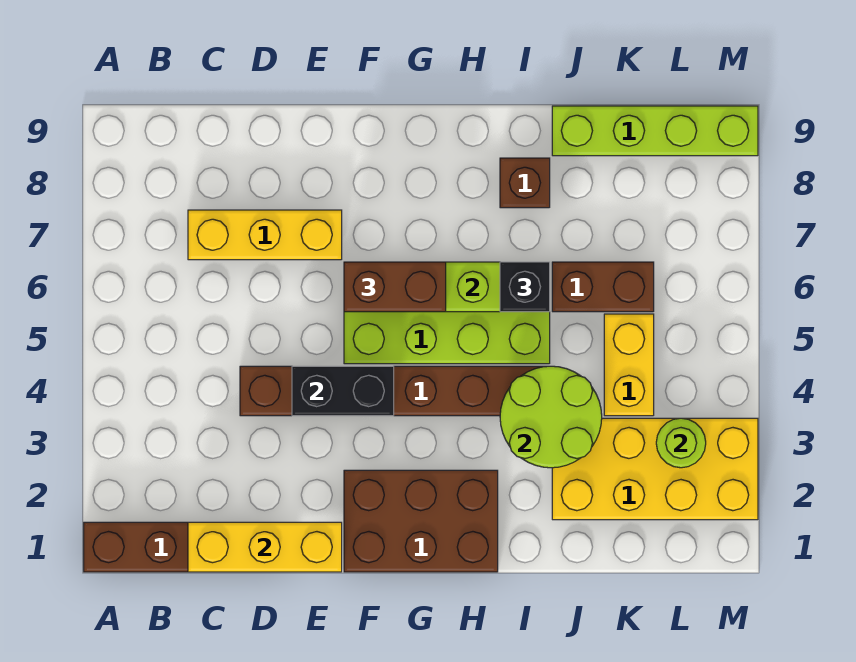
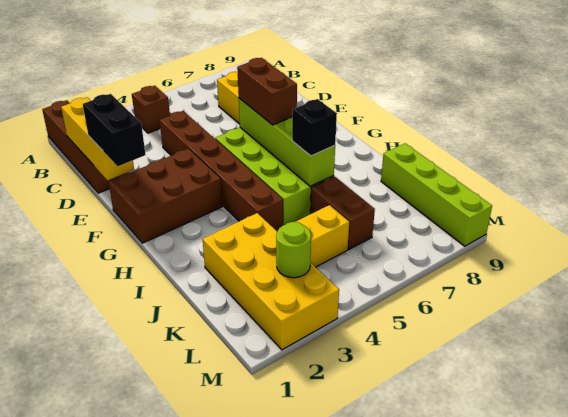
black 1x2 brick [292,366,394,416] -> black 1x2 brick moved to [83,94,145,166]
brown 2x3 brick [344,470,498,572] -> brown 2x3 brick turned to [108,149,222,243]
lime 2x2 round brick [500,366,602,468] -> none
brown 1x1 brick [500,158,550,208] -> brown 1x1 brick moved to [132,86,170,133]

